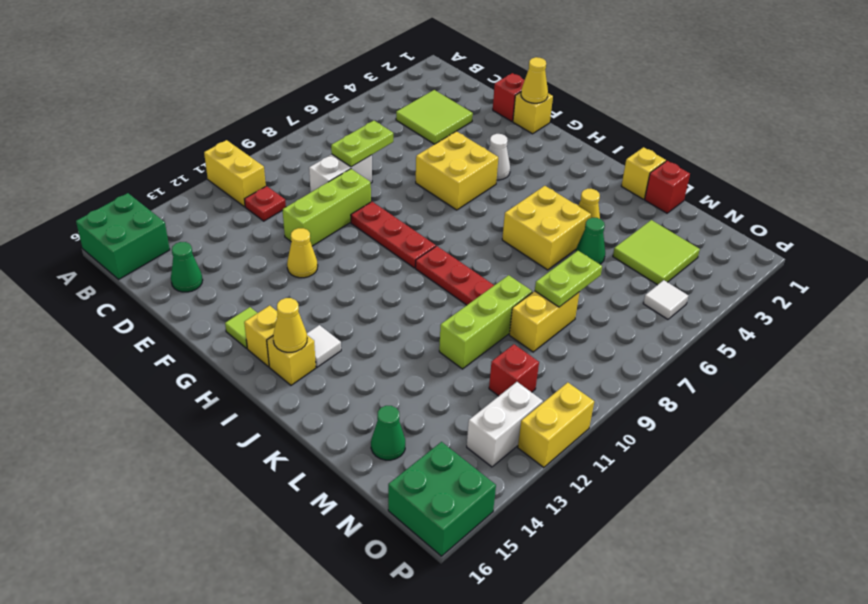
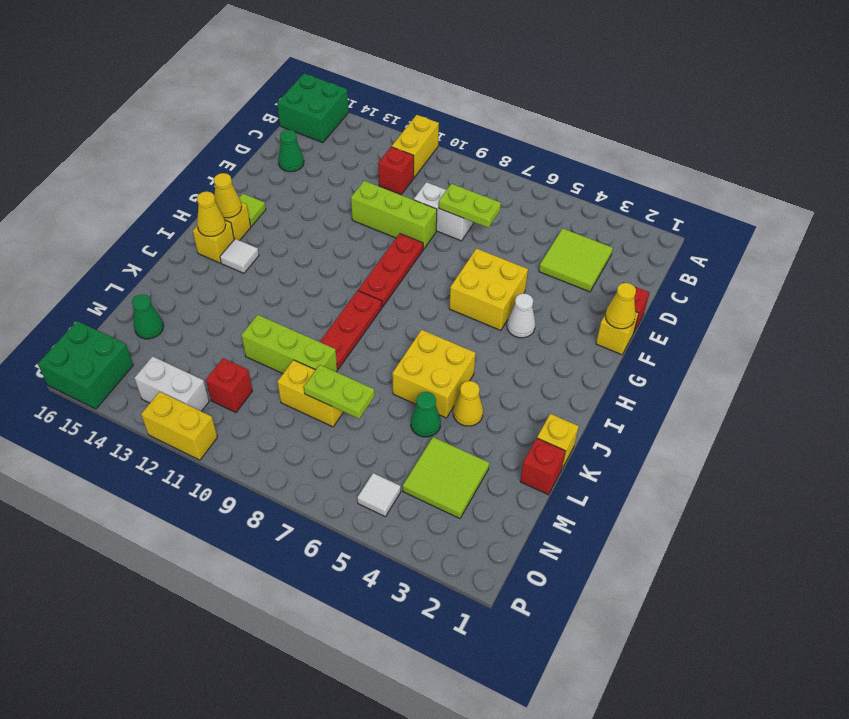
red 1x1 plate [244,186,286,221] -> red 1x1 brick [378,147,414,195]
yellow 1x1 cone [287,228,318,278] -> yellow 1x1 cone moved to [214,173,242,218]

